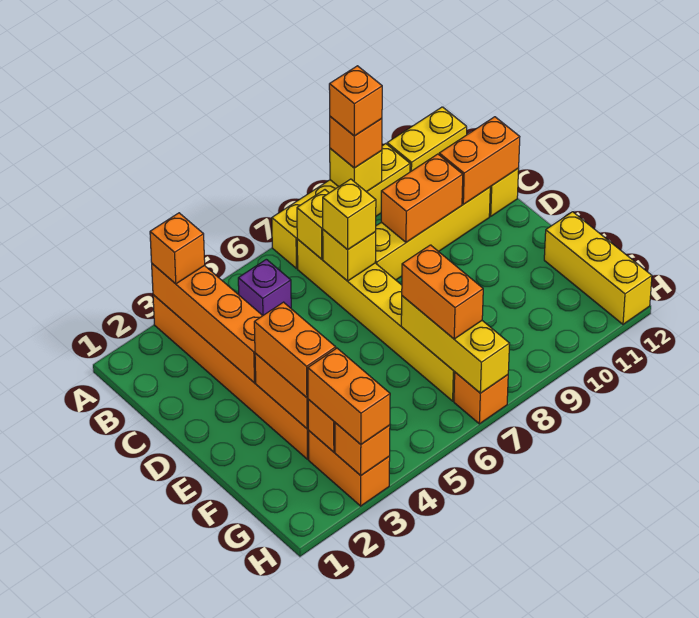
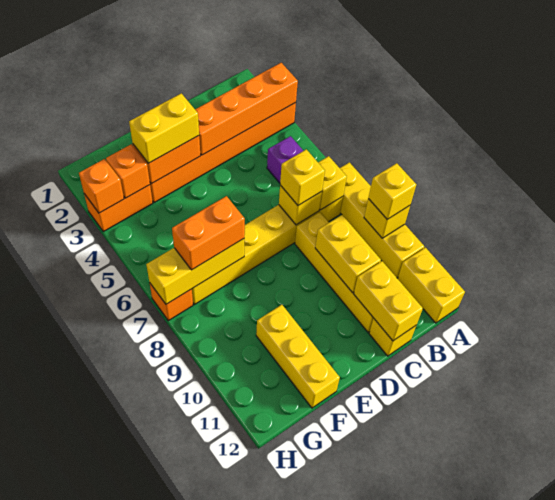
orange 1x1 brick [150,213,205,284] -> none
orange 1x1 brick [330,117,382,168] -> yellow 1x1 brick [368,163,416,219]
orange 1x1 brick [329,66,382,136] -> none
orange 1x2 brick [381,154,463,242] -> yellow 1x2 brick [315,215,381,293]
orange 1x2 brick [439,117,520,204] -> yellow 1x2 brick [354,261,423,341]
orange 1x2 brick [254,302,336,398] -> yellow 1x2 brick [129,93,199,163]
yellow 1x3 brick [544,212,652,324] -> yellow 1x3 brick turned to [256,305,340,408]
orange 1x2 brick [308,348,390,444] -> none

